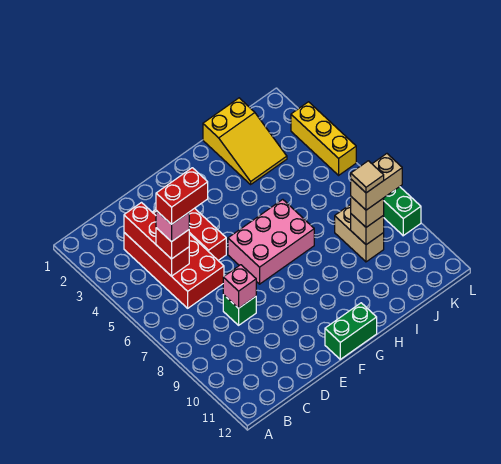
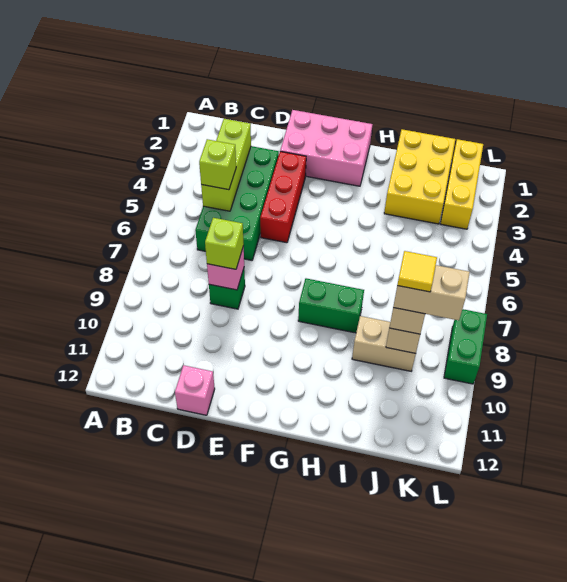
red 2x4 brick [124,210,224,308] -> green 2x4 brick [195,146,279,260]
red 1x3 brick [124,203,189,276] -> lime 1x3 brick [201,119,251,211]
red 1x1 brick [156,228,189,259] -> lime 1x1 brick [199,139,236,190]
pink 1x1 brick [156,211,189,242] -> pink 1x1 brick moved to [175,365,215,415]
red 1x2 brick [156,168,208,224] -> none
none -> lime 1x1 brick [205,218,244,269]
pink 2x3 brick [228,199,314,284] -> pink 2x3 brick moved to [280,110,372,186]
green 1x2 brick [325,303,377,359] -> green 1x2 brick moved to [298,278,364,333]
yellow 2x3 slope [203,98,287,184] -> yellow 2x3 brick [384,129,455,224]
tan 1x2 brick [335,204,384,262] -> tan 1x2 brick turned to [352,316,416,371]
tan 1x1 tile [351,161,384,193] -> yellow 1x1 tile [397,251,437,292]
yellow 1x3 brick [291,102,356,175] -> yellow 1x3 brick moved to [440,139,483,229]

